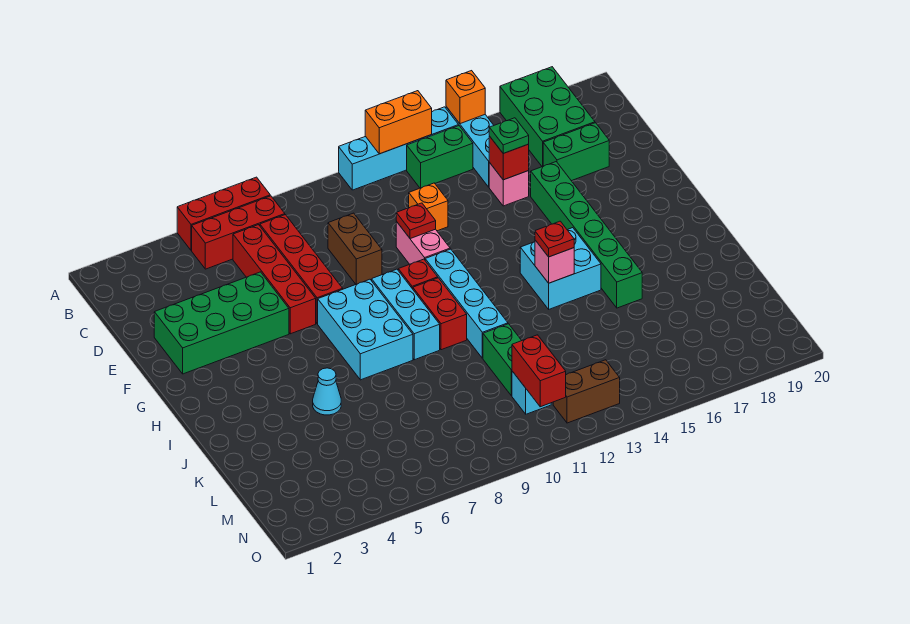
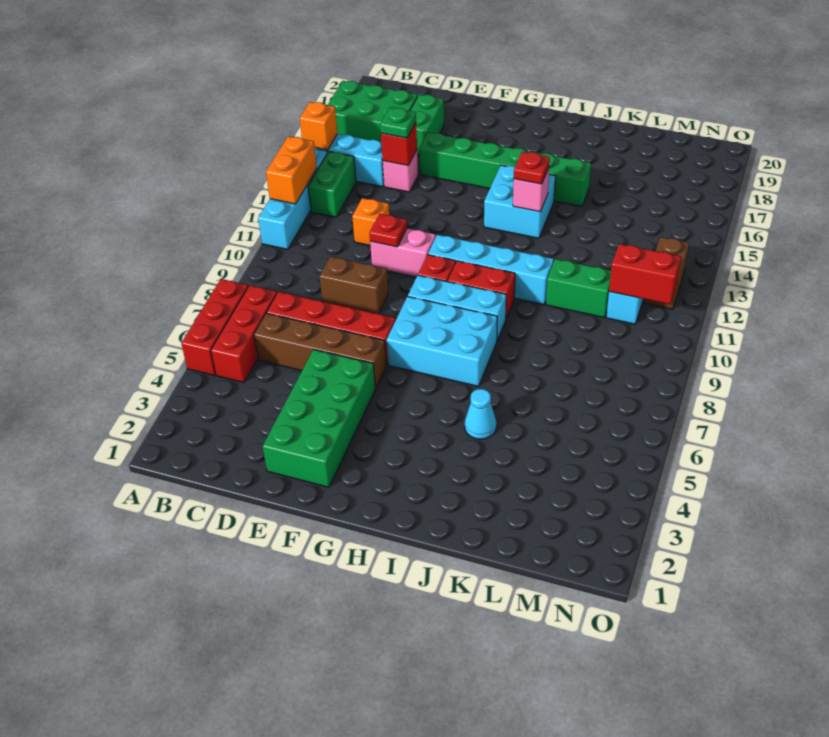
red 1x4 brick [233,225,316,334] -> brown 1x4 brick [254,313,386,388]

